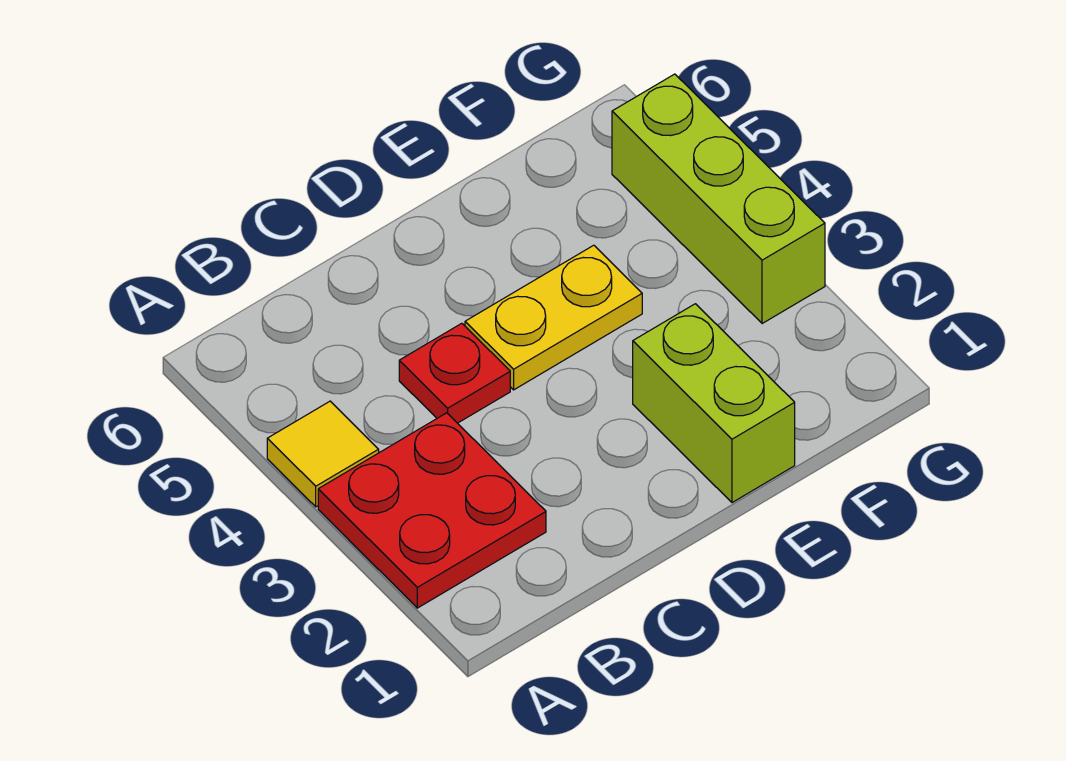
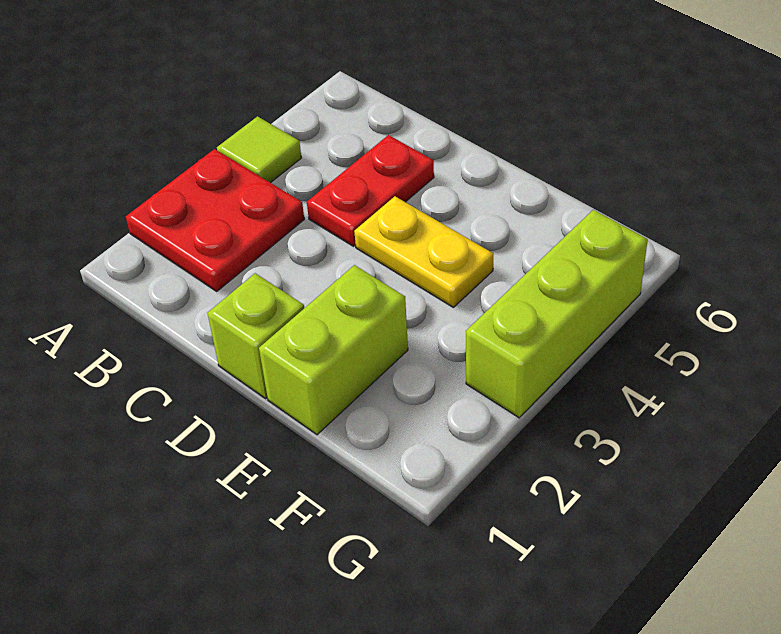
yellow 1x1 tile [267,401,379,507] -> lime 1x1 tile [217,116,301,183]
red 1x1 plate [399,323,510,423] -> red 1x2 plate [307,135,434,246]
none -> lime 1x1 brick [208,273,304,398]

